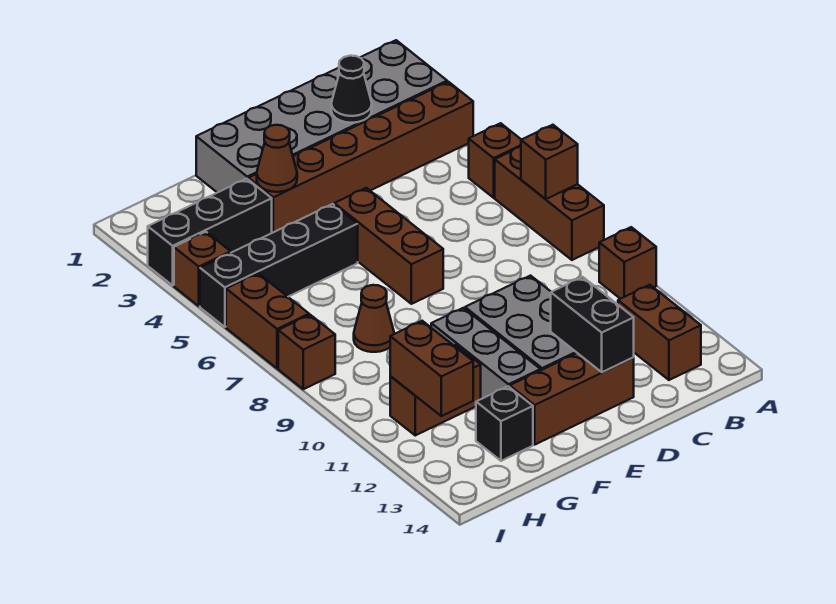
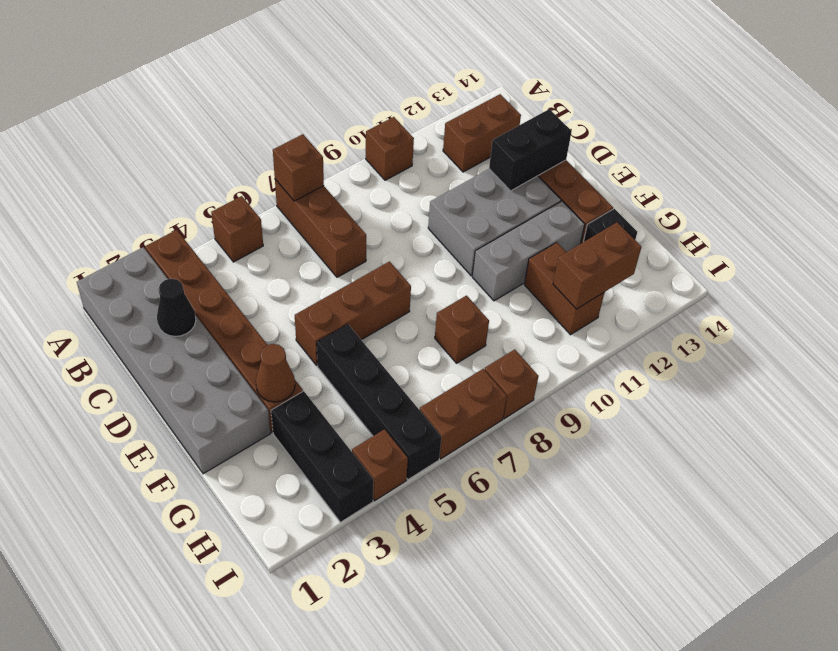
brown 1x3 brick [495,147,604,260] -> brown 1x3 brick turned to [275,179,366,277]
brown 1x1 cone [354,285,394,352] -> brown 1x1 brick [435,296,489,363]

